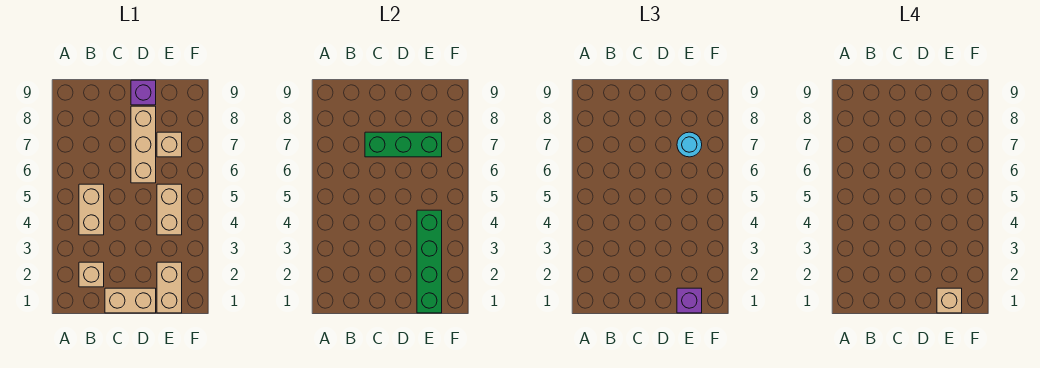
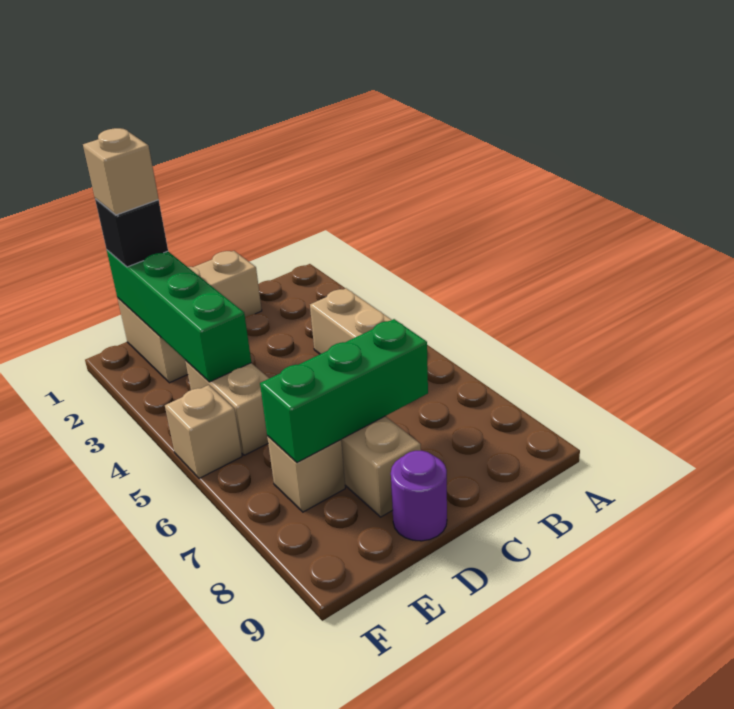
tan 1x1 brick [79,262,104,287] -> tan 1x1 brick moved to [165,385,242,478]
purple 1x1 brick [131,80,156,105] -> purple 1x1 round brick [391,451,447,541]
purple 1x1 brick [677,288,702,313] -> black 1x1 brick [95,199,168,267]
cyan 1x1 round brick [677,132,702,157] -> none

